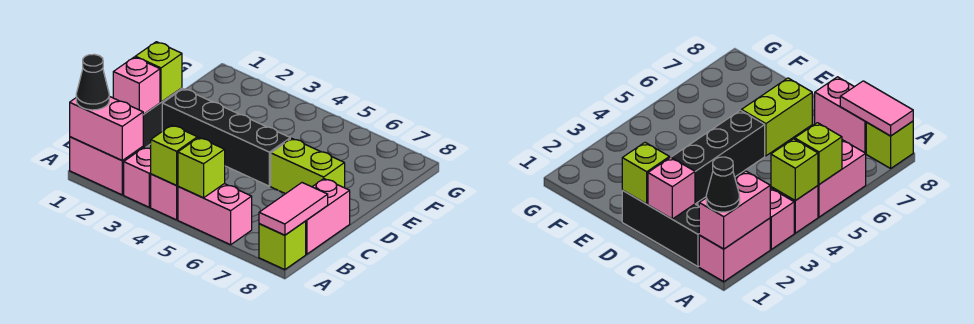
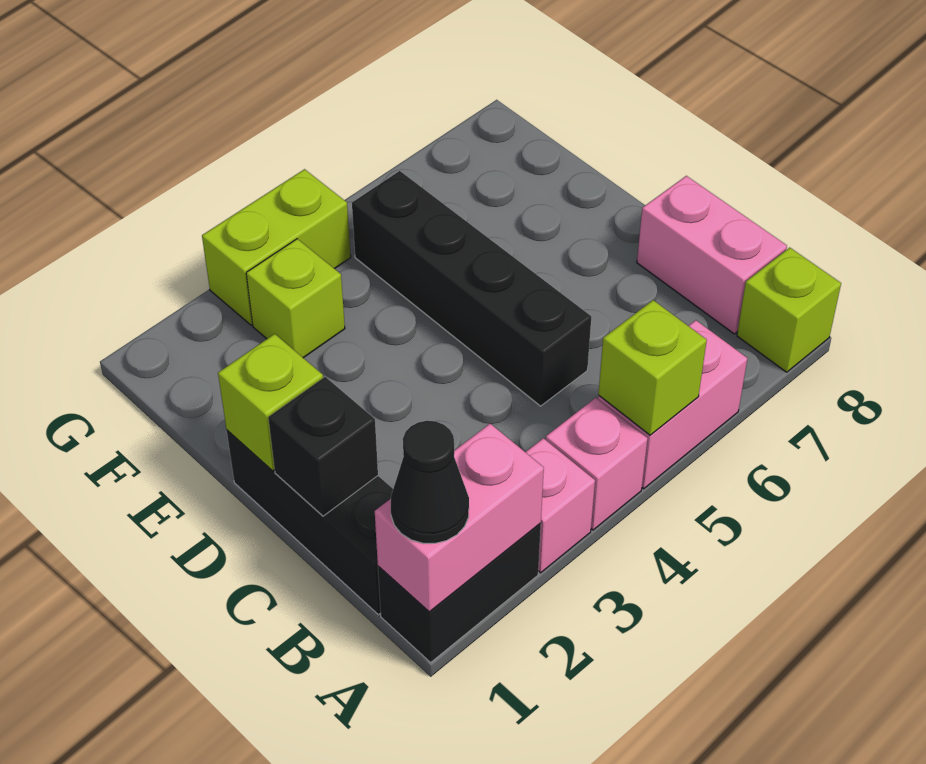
pink 1x2 brick [70,137,143,195] -> black 1x2 brick [378,523,541,662]
lime 1x1 brick [151,125,197,186] -> lime 1x1 brick moved to [246,239,345,358]
pink 1x2 tile [259,183,328,235] -> none
pink 1x1 brick [113,57,160,115] -> black 1x1 brick [268,377,378,516]
black 1x4 brick [162,89,290,186] -> black 1x4 brick turned to [352,171,591,406]
lime 1x2 brick [271,138,345,194] -> lime 1x2 brick moved to [202,169,351,325]

